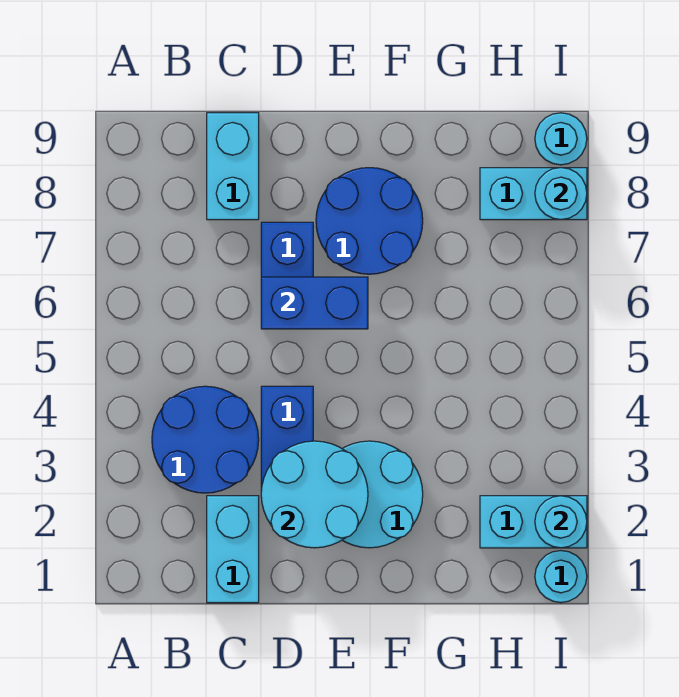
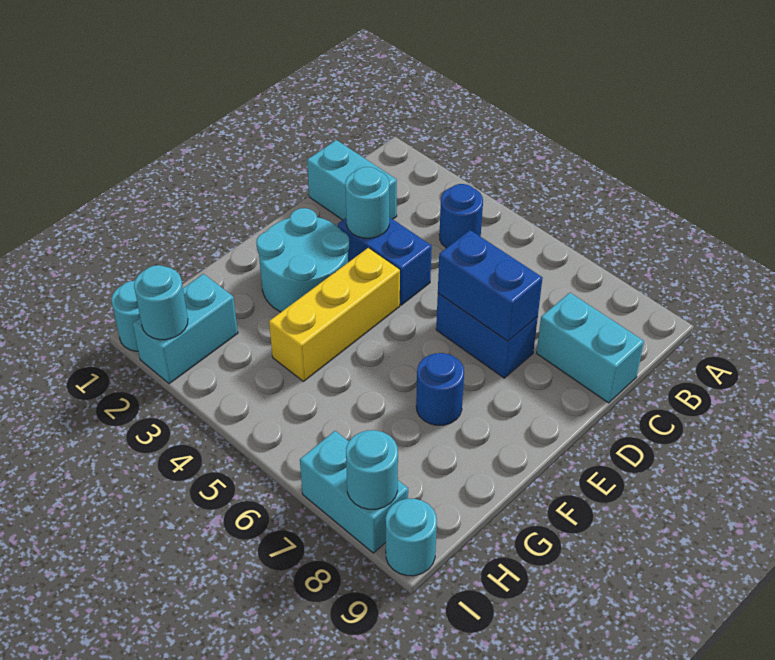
blue 2x2 round brick [152,386,259,493] -> blue 1x1 round brick [439,184,483,248]
cyan 2x2 round brick [261,441,368,548] -> cyan 1x1 round brick [345,167,389,238]
blue 1x2 brick [261,277,368,329] -> blue 1x2 brick turned to [438,230,542,341]
none -> yellow 1x3 brick [269,248,400,381]
blue 2x2 round brick [316,168,423,274] -> blue 1x1 round brick [416,353,464,425]
cyan 1x2 brick [480,168,587,220] -> cyan 1x2 brick turned to [300,431,408,553]

